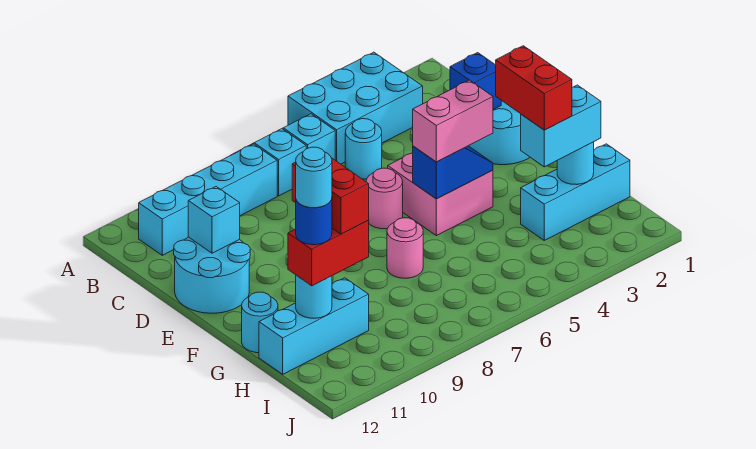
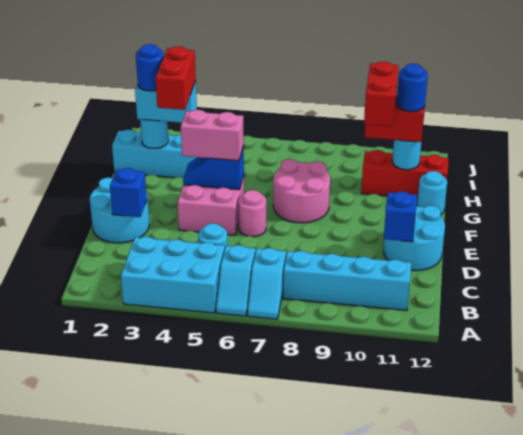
cyan 1x1 brick [188,187,240,253] -> blue 1x1 brick [384,192,417,242]
pink 1x1 round brick [387,218,423,278] -> pink 2x2 round brick [273,159,330,223]
none -> blue 1x1 round brick [136,44,164,91]
cyan 1x3 brick [259,278,369,374] -> red 1x3 brick [361,150,449,199]
cyan 1x1 round brick [296,147,332,208] -> none

